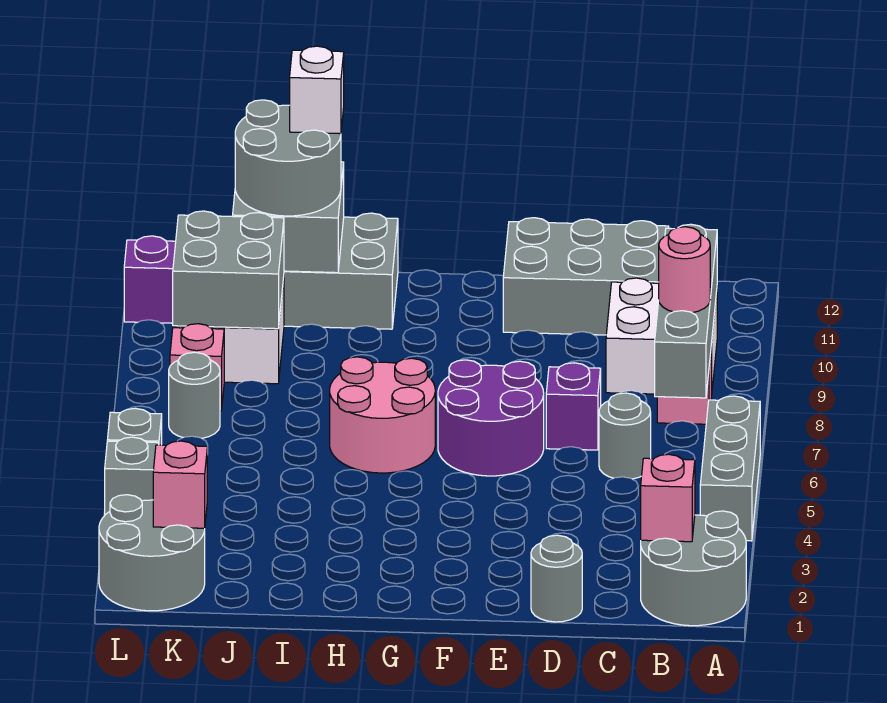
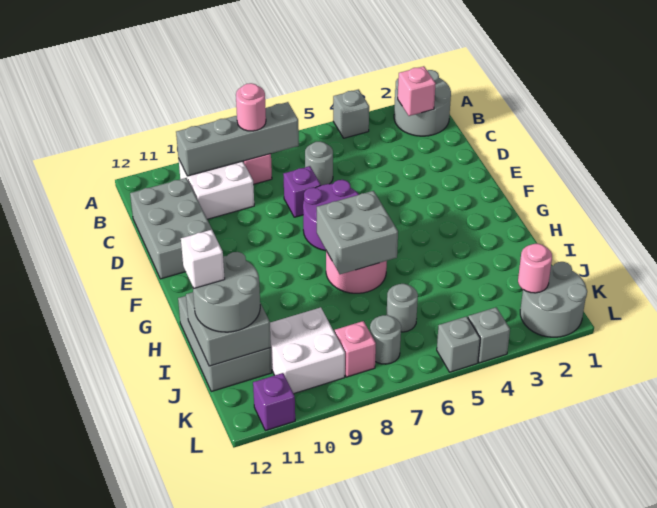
grey 1x3 brick [700,396,760,541] -> grey 1x1 brick [333,89,369,138]
grey 1x1 round brick [531,535,582,622] -> grey 1x1 round brick moved to [387,284,418,332]
grey 2x2 brick [173,211,284,329] -> grey 2x2 brick moved to [317,191,398,274]
pink 1x1 brick [153,441,207,528] -> pink 1x1 round brick [518,244,552,293]

